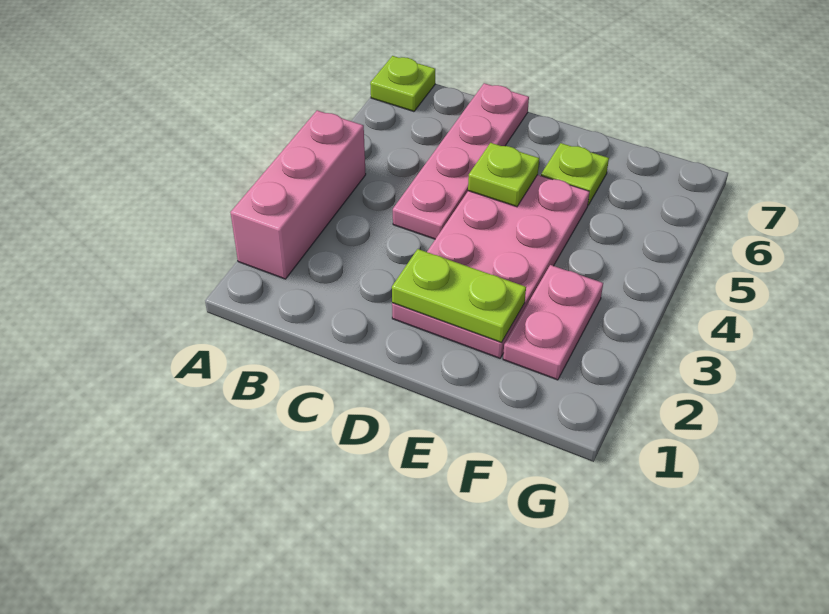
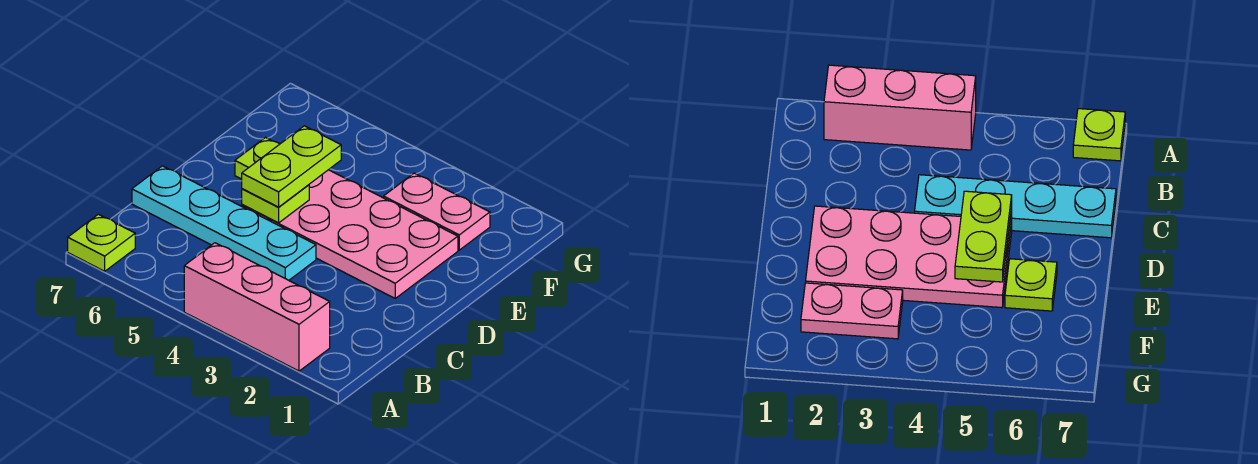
pink 1x4 plate [393,83,529,239] -> cyan 1x4 plate [132,166,316,280]
lime 1x2 plate [392,249,526,343] -> lime 1x2 plate moved to [242,126,341,207]

